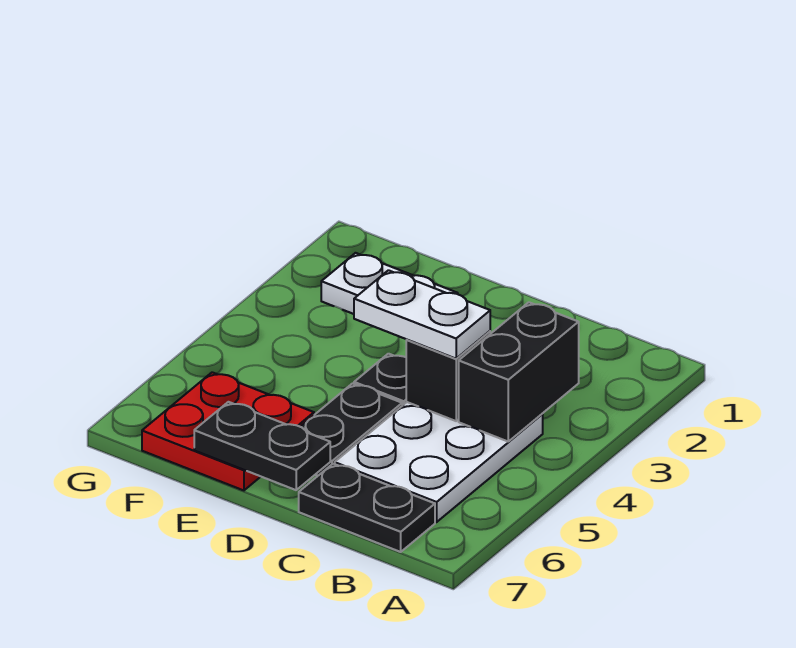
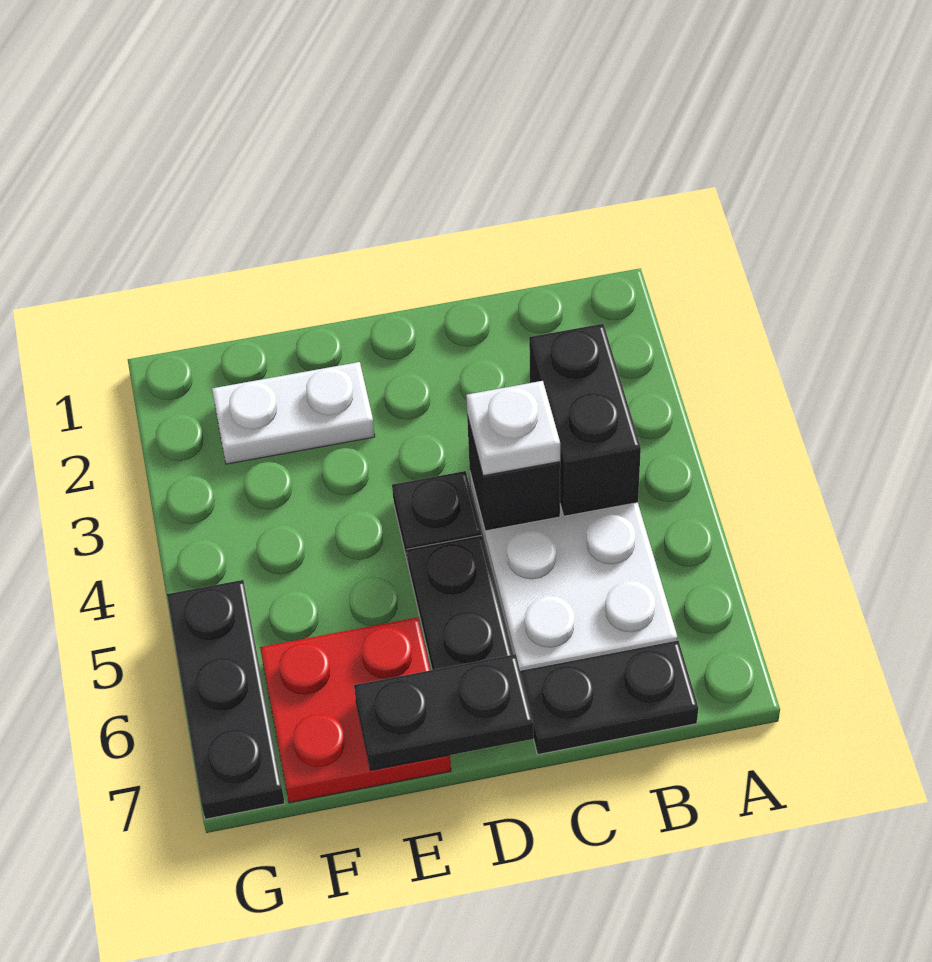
white 1x2 plate [354,270,490,359] -> white 1x1 plate [466,381,560,476]
none -> black 1x3 plate [167,580,285,819]

